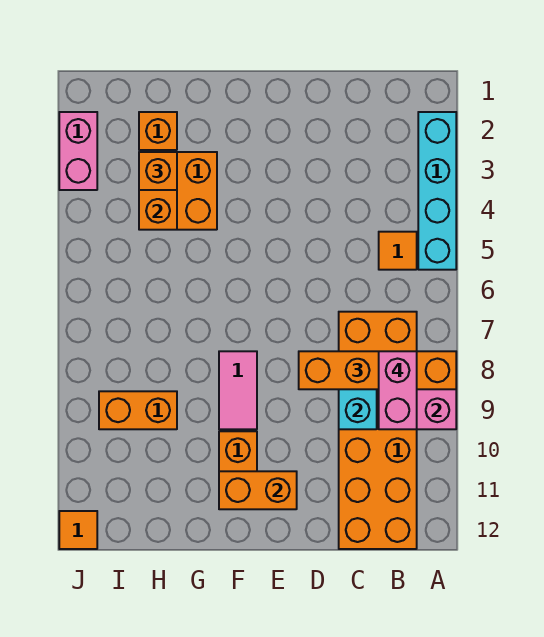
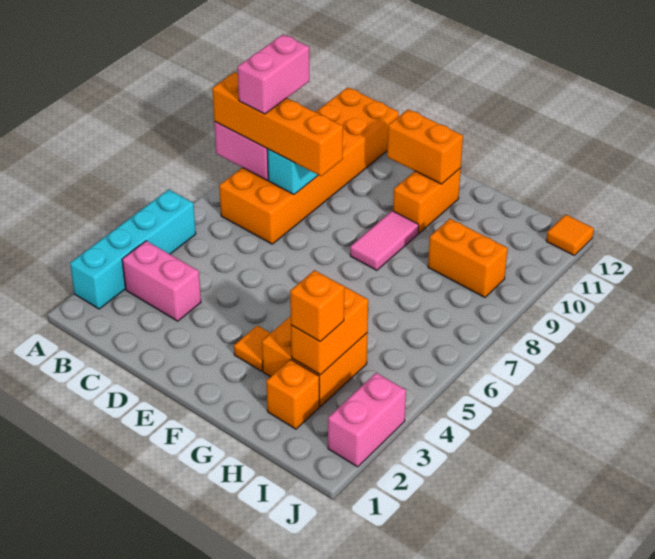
none -> pink 1x2 brick [122,241,201,321]
orange 1x1 tile [379,232,417,270] -> orange 1x1 tile moved to [234,325,270,371]

